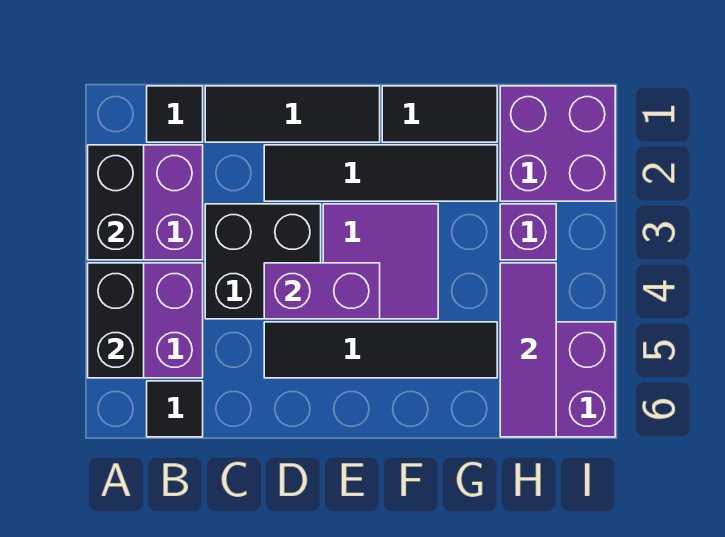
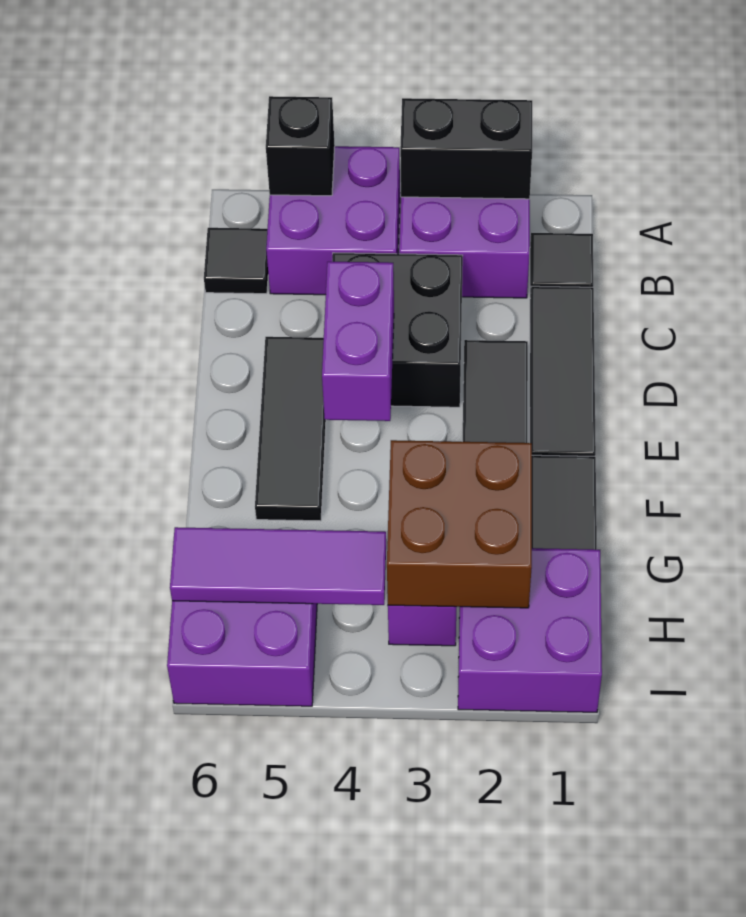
black 1x2 brick [88,263,144,378] -> black 1x1 brick [266,96,335,196]
black 1x4 tile [264,322,497,378] -> black 1x3 tile [255,337,326,521]
purple 2x2 tile [323,204,438,319] -> none
none -> brown 2x2 brick [387,440,532,608]

